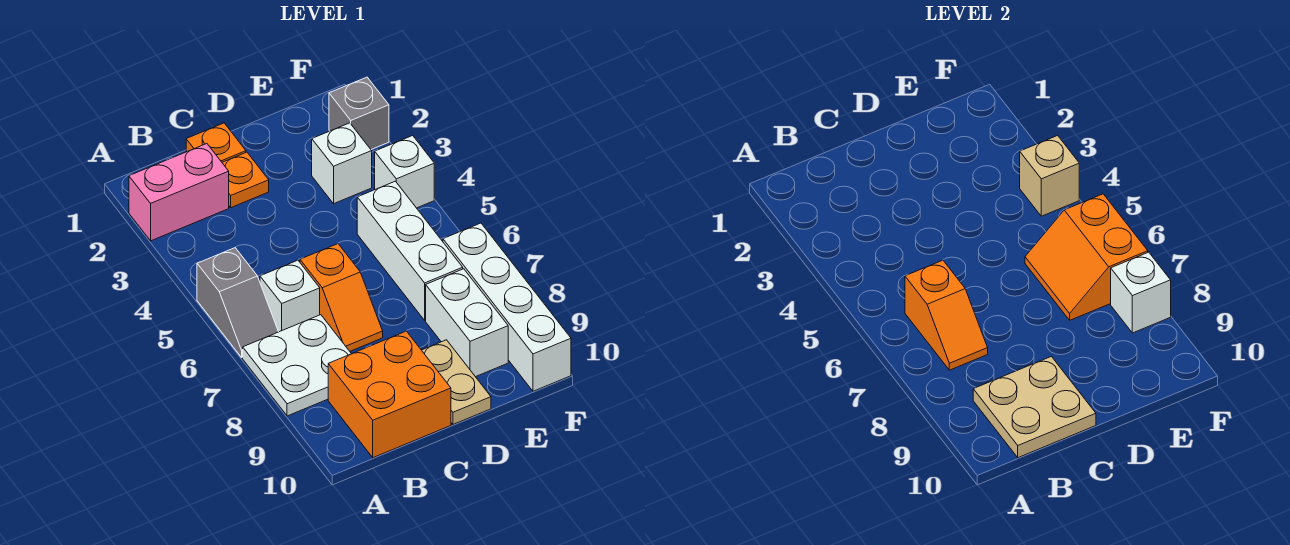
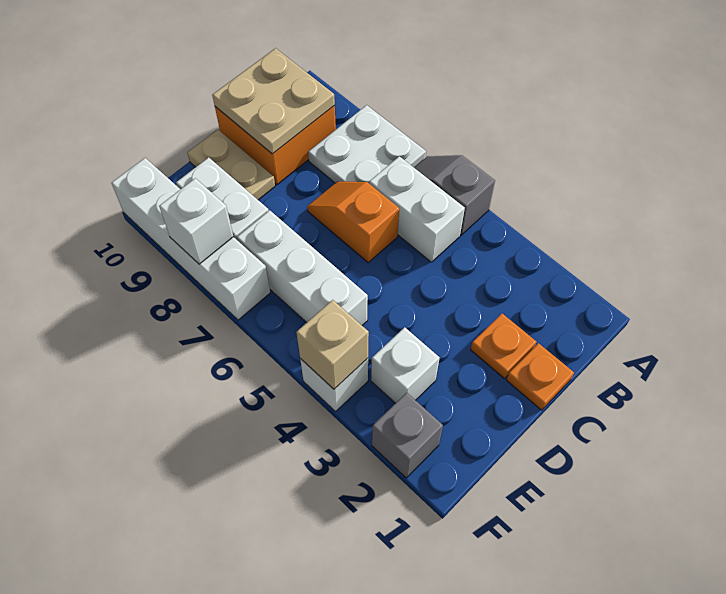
pink 1x2 brick [129,144,229,241] -> none
white 1x1 brick [260,260,320,332] -> white 1x2 brick [369,156,465,262]
orange 1x2 slope [905,260,988,370] -> none
orange 2x2 slope [1025,194,1148,320] -> none

